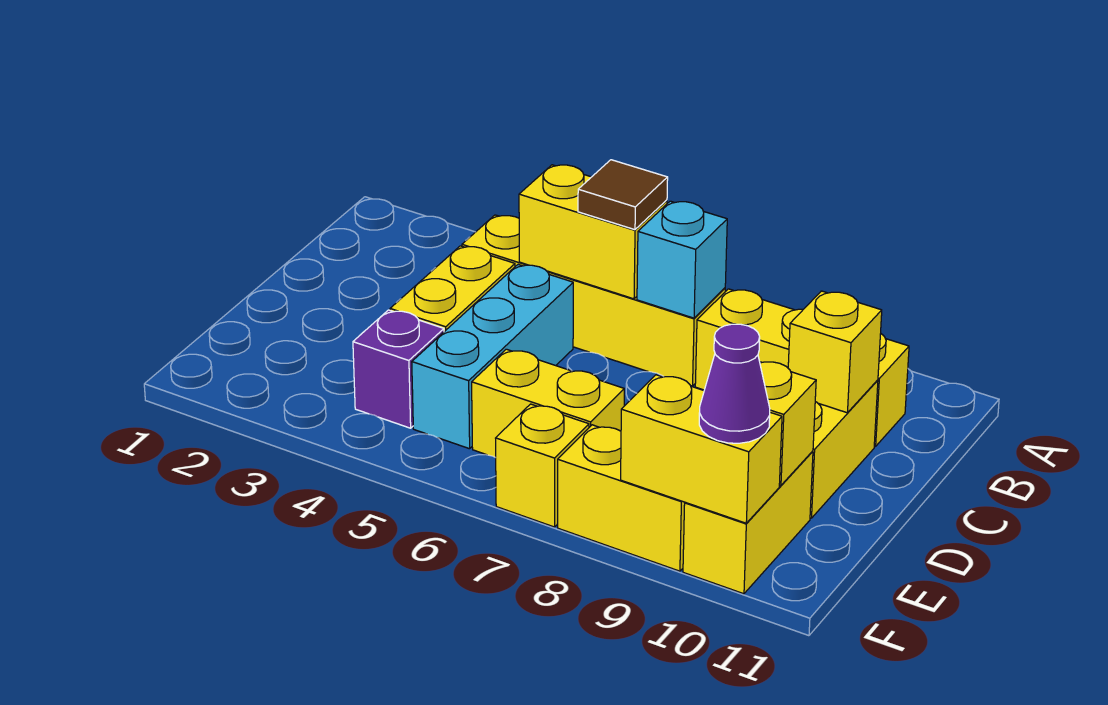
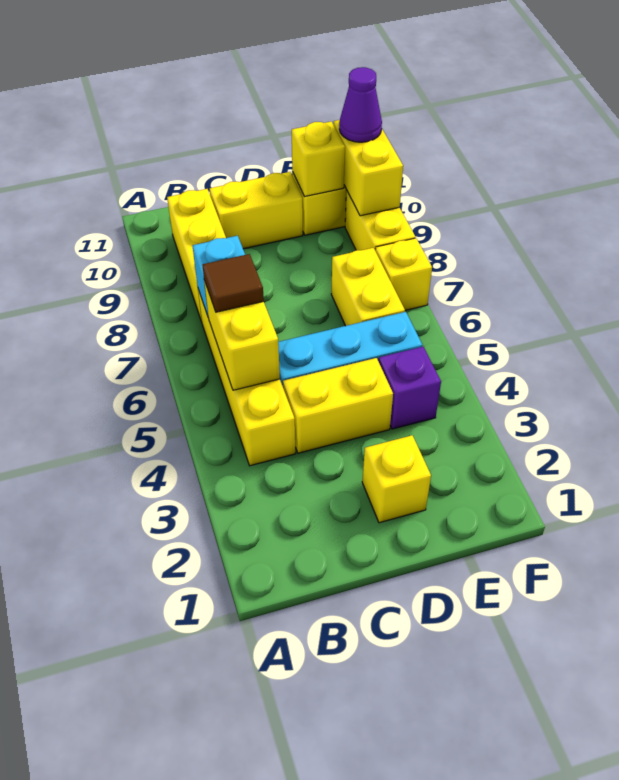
yellow 1x1 brick [788,291,882,413] -> yellow 1x1 brick moved to [362,435,431,523]

